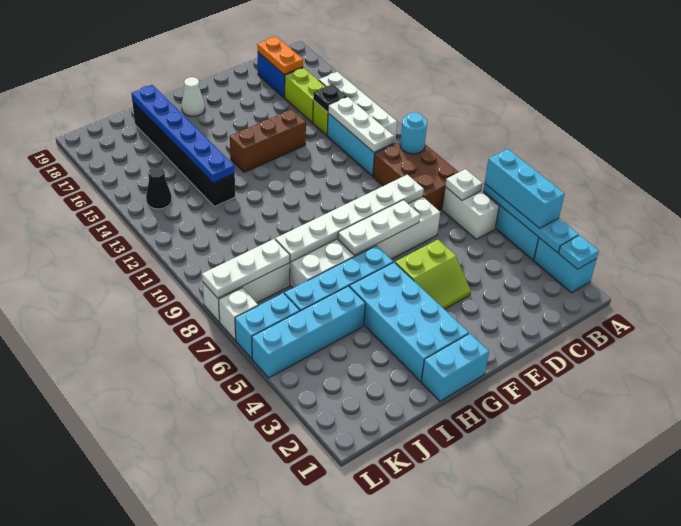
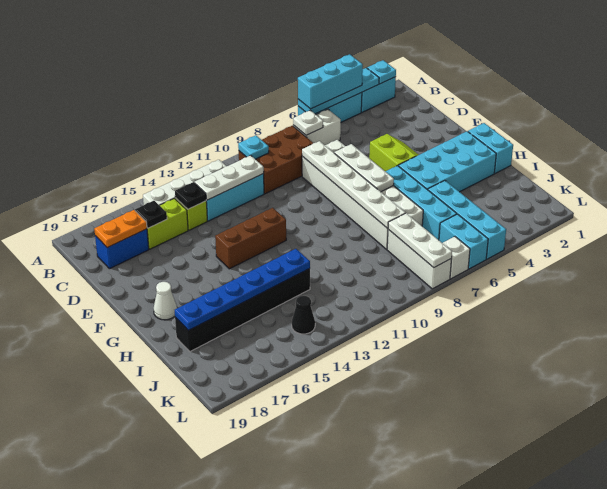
cyan 1x1 round brick [400,112,427,154] -> cyan 1x1 plate [238,135,269,159]
none -> black 1x1 plate [135,201,167,228]
brown 1x3 brick [230,110,306,172] -> brown 1x3 brick turned to [215,208,286,269]

